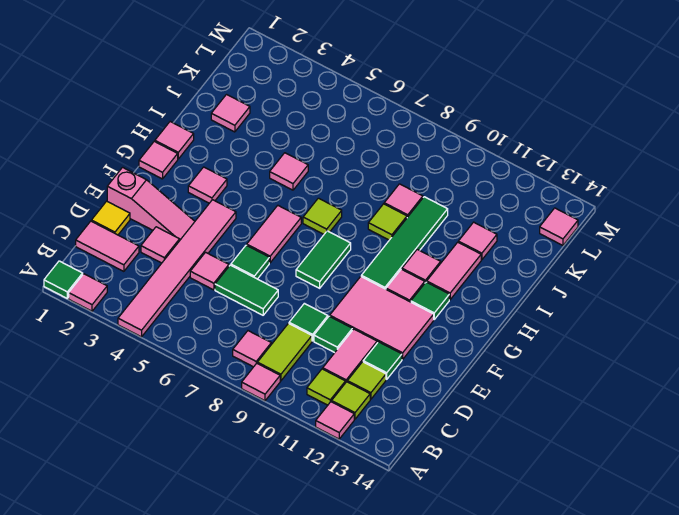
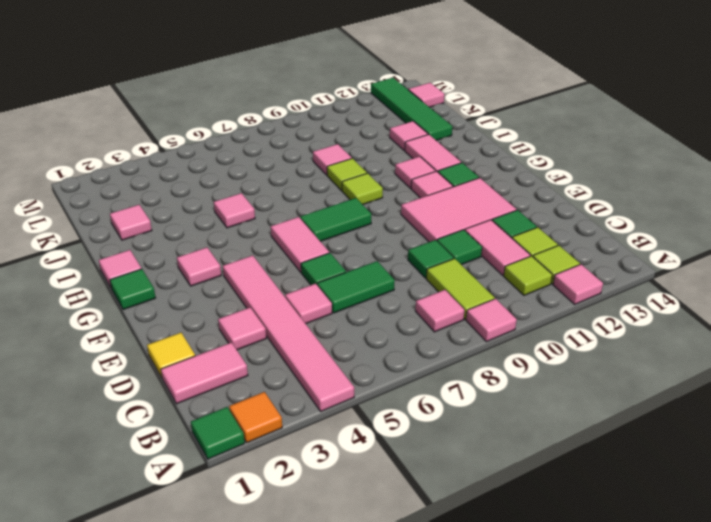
pink 1x1 tile [69,274,107,311] -> orange 1x1 tile [229,392,282,443]
pink 1x3 slope [107,167,195,240] -> none
green 1x2 tile [296,231,351,288] -> green 1x2 tile turned to [300,198,371,241]
pink 1x1 tile [139,141,178,179] -> green 1x1 tile [110,269,156,310]
green 1x4 tile [361,197,448,289] -> green 1x4 tile moved to [371,78,452,141]
lime 1x1 tile [303,198,342,234] -> lime 1x1 tile moved to [342,173,383,205]

